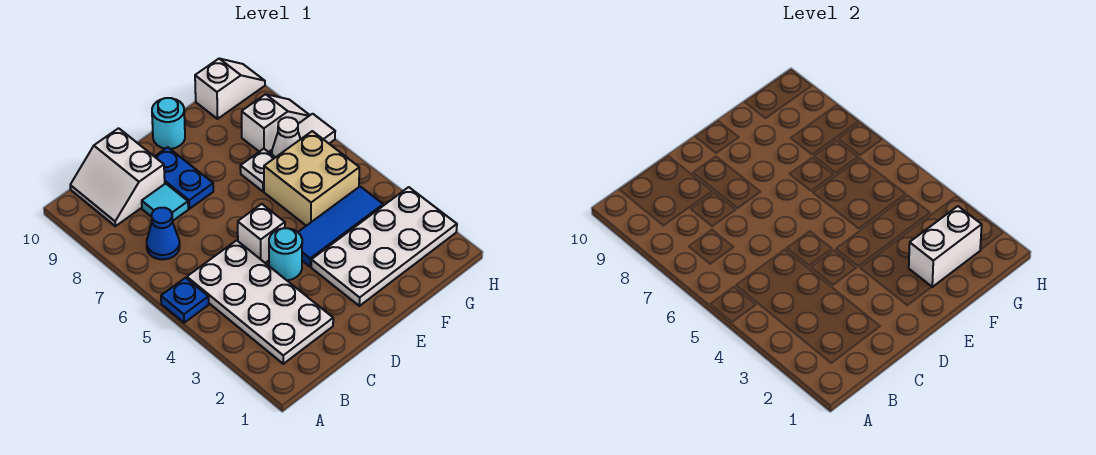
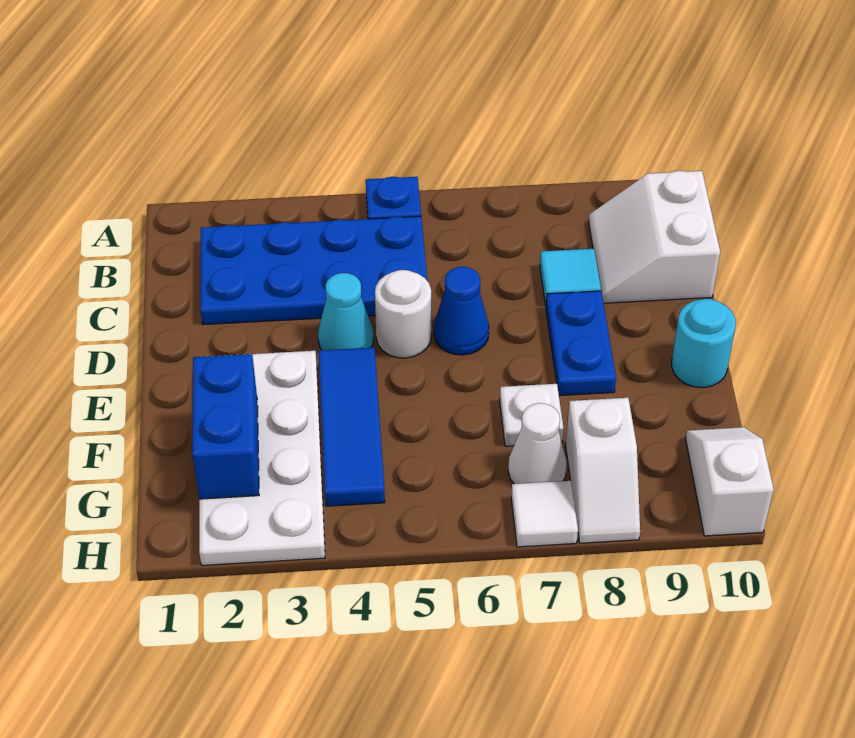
white 2x4 plate [187,240,333,364] -> blue 2x4 plate [200,216,427,325]
blue 1x1 cone [147,208,180,259] -> blue 1x1 cone moved to [434,267,489,355]
white 2x2 slope [70,128,165,226] -> white 2x2 slope turned to [589,171,720,303]
cyan 1x1 round brick [269,228,302,280] -> cyan 1x1 cone [318,273,373,350]
white 1x1 brick [238,204,285,263] -> white 1x1 round brick [375,270,431,358]
blue 1x2 plate [154,147,213,209] -> blue 1x2 plate turned to [546,291,616,396]
white 1x2 brick [909,206,982,287] -> blue 1x2 brick [192,354,259,499]
tan 2x2 brick [264,131,359,226] -> none
white 1x2 slope [195,59,265,119] -> white 1x2 slope turned to [686,427,774,536]

